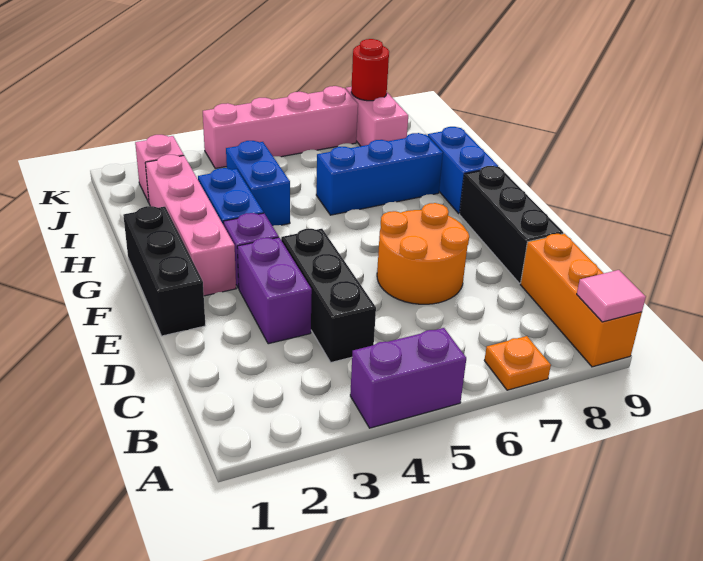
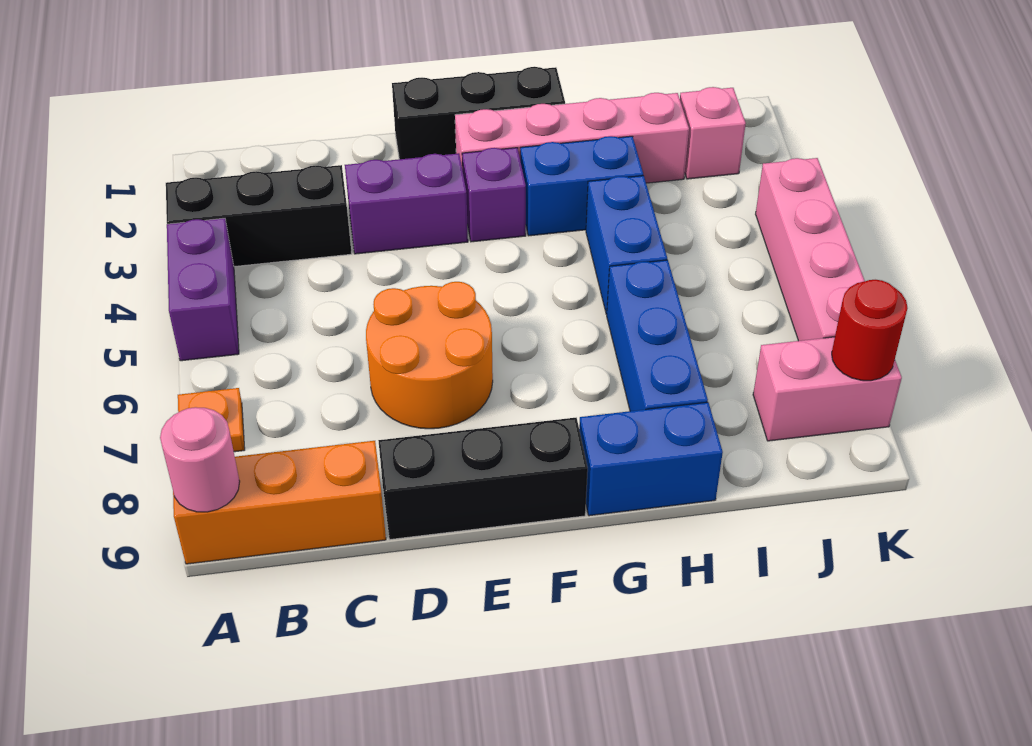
pink 1x1 tile [577,270,646,322] -> pink 1x1 round brick [160,407,240,512]
black 1x3 brick [281,229,376,362] -> black 1x3 brick moved to [166,165,352,267]
blue 1x2 brick [226,141,290,226] -> blue 1x2 brick turned to [586,176,667,314]

